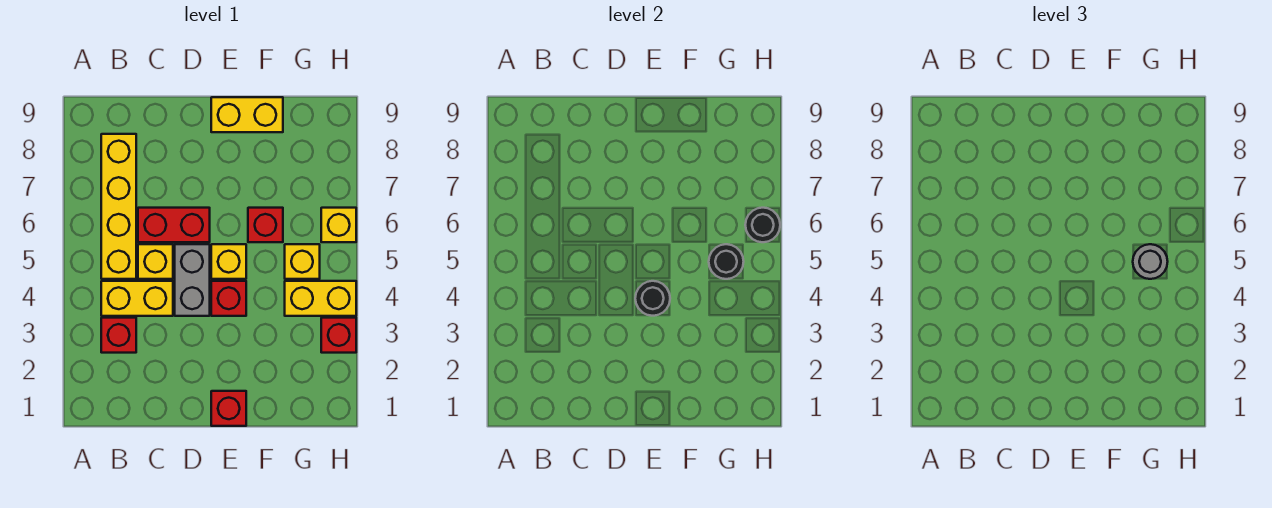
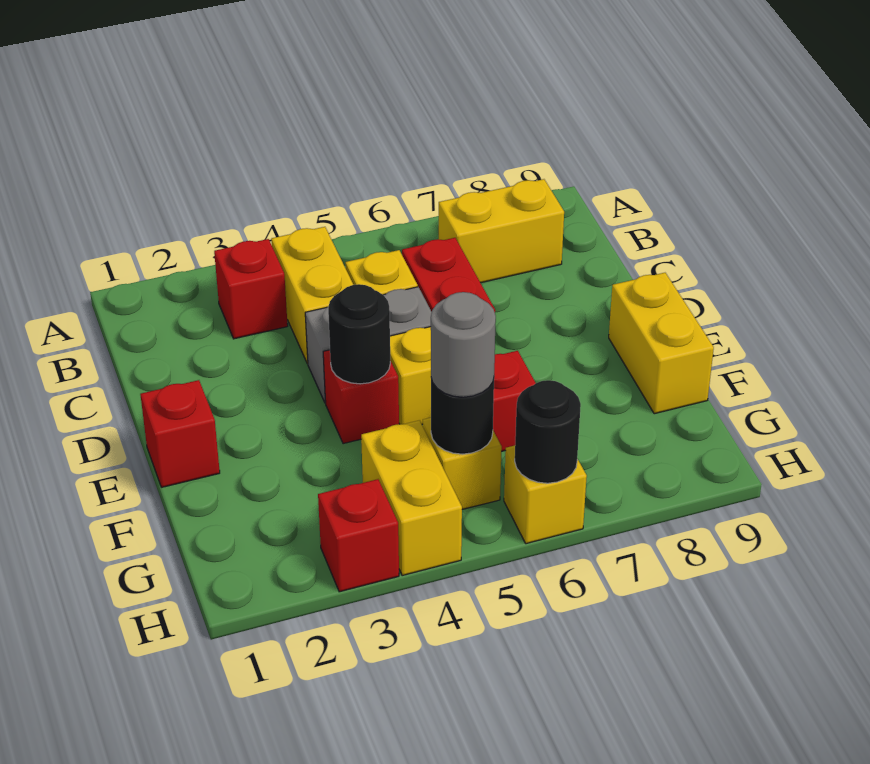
yellow 1x4 brick [101,134,136,279] -> yellow 1x2 brick [439,179,564,283]

